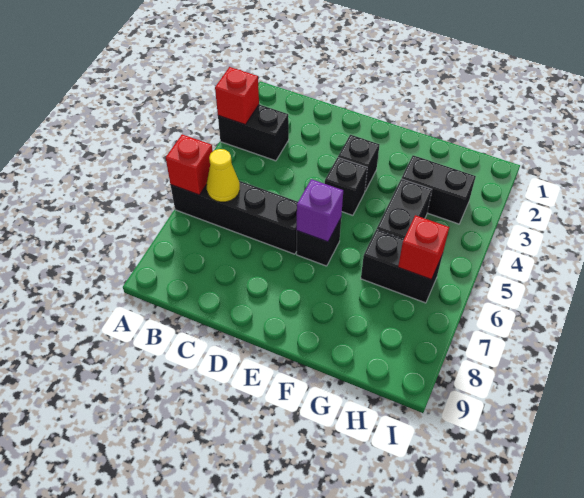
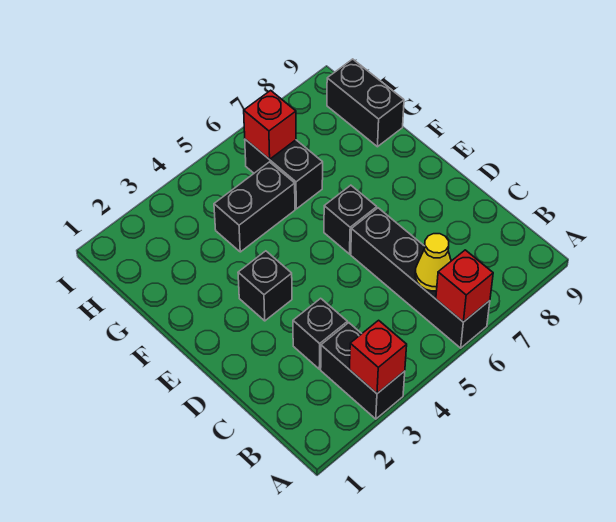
black 1x1 brick [325,158,367,215] -> black 1x1 brick moved to [293,298,347,369]
purple 1x1 brick [297,179,343,242] -> none
black 1x2 brick [401,155,476,224] -> black 1x2 brick moved to [327,59,404,147]

